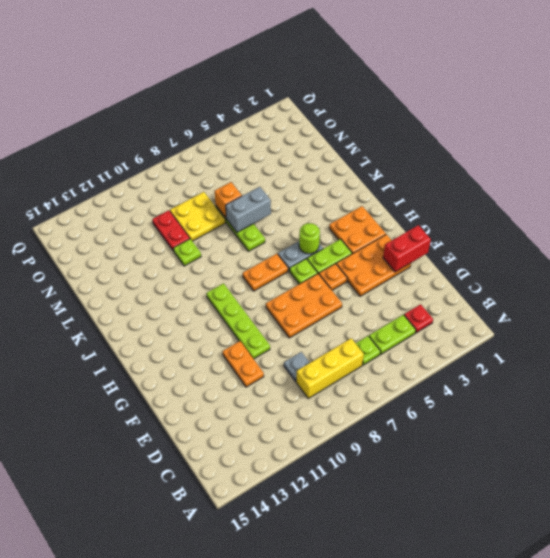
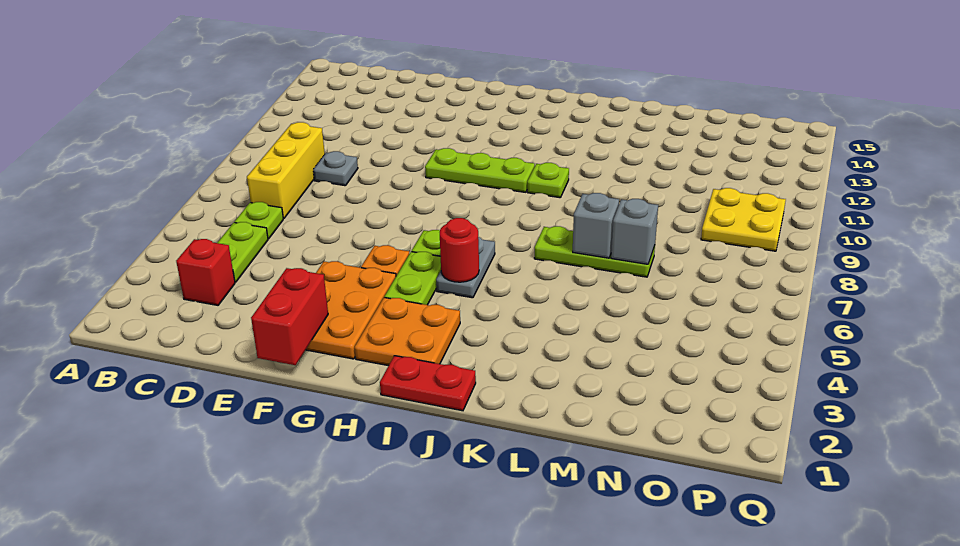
red 1x1 plate [404,304,433,333] -> red 1x1 brick [176,239,235,305]
orange 1x2 plate [223,341,264,387] -> none
orange 2x3 plate [266,274,342,338] -> none
lime 1x4 plate [206,283,270,359] -> lime 1x3 plate [425,148,535,192]
lime 1x1 round brick [299,223,320,254] -> red 1x1 round brick [440,218,479,282]
orange 1x2 plate [243,254,288,291] -> none
grey 1x2 brick [226,187,271,232] -> grey 1x1 brick [573,193,619,258]
lime 1x1 plate [173,239,201,266] -> lime 1x1 plate moved to [527,163,569,198]
orange 1x1 brick [214,182,242,218] -> grey 1x1 brick [611,199,658,264]
yellow 2x2 plate [170,192,225,241] -> yellow 2x2 plate moved to [701,188,786,251]
red 1x2 plate [152,210,190,251] -> red 1x2 plate moved to [380,356,476,411]

